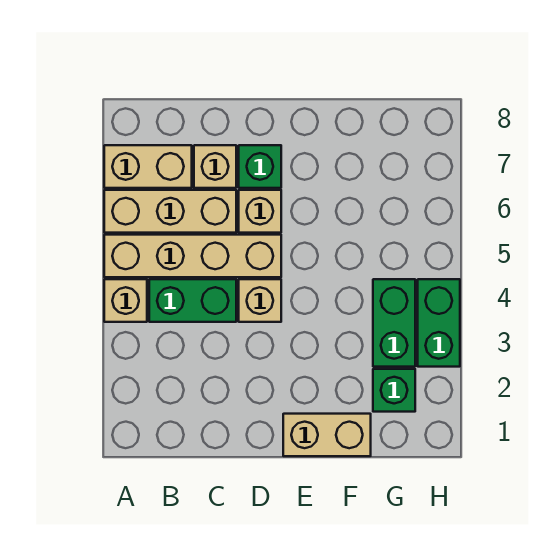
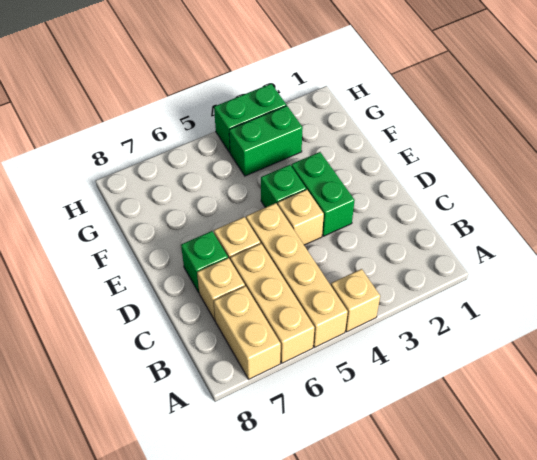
green 1x2 brick [149,279,236,322] -> green 1x2 brick moved to [291,152,355,236]
tan 1x2 brick [283,414,371,456] -> none
green 1x1 brick [373,369,415,412] -> green 1x1 brick moved to [261,165,306,208]

